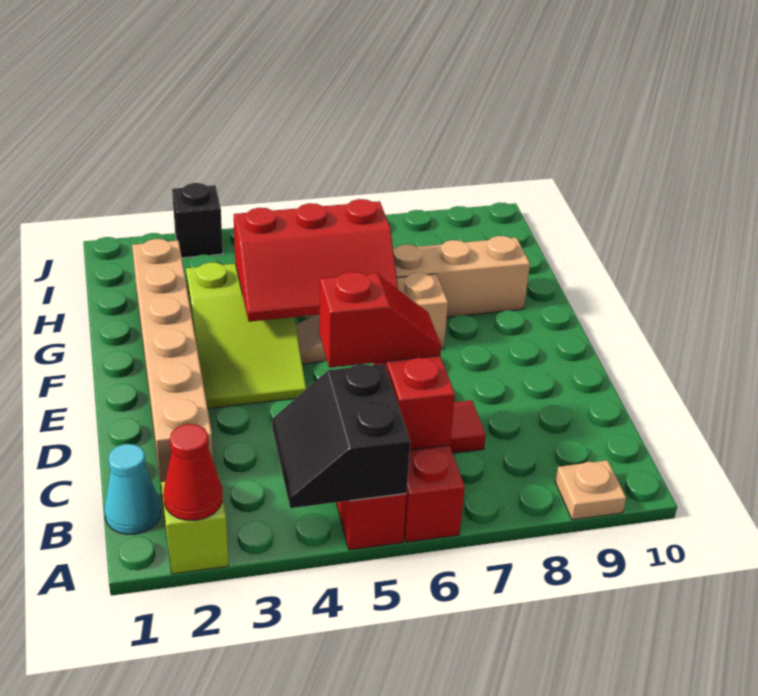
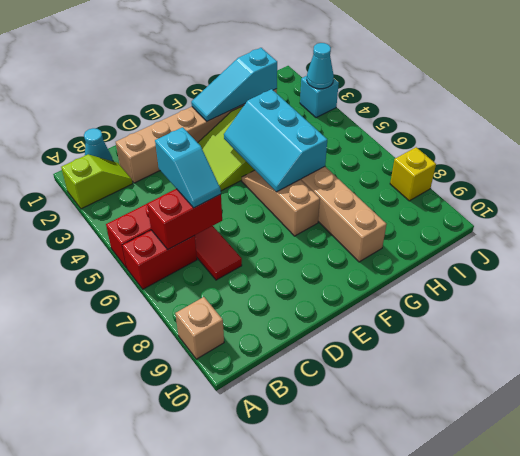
red 1x1 cone [163,424,223,520] -> none
black 2x2 slope [272,364,410,508] -> none
tan 1x1 plate [555,460,626,520] -> tan 1x1 brick [175,297,224,359]
red 1x2 slope [319,272,441,368] -> cyan 1x2 slope [155,127,221,208]
none -> cyan 1x3 slope [191,48,277,121]
red 2x3 slope [234,199,398,322] -> cyan 2x3 slope [224,89,327,192]
black 1x1 brick [172,183,223,258] -> cyan 1x1 brick [300,76,339,118]
none -> cyan 1x1 cone [307,43,334,89]
none -> yellow 1x1 brick [390,147,436,201]

